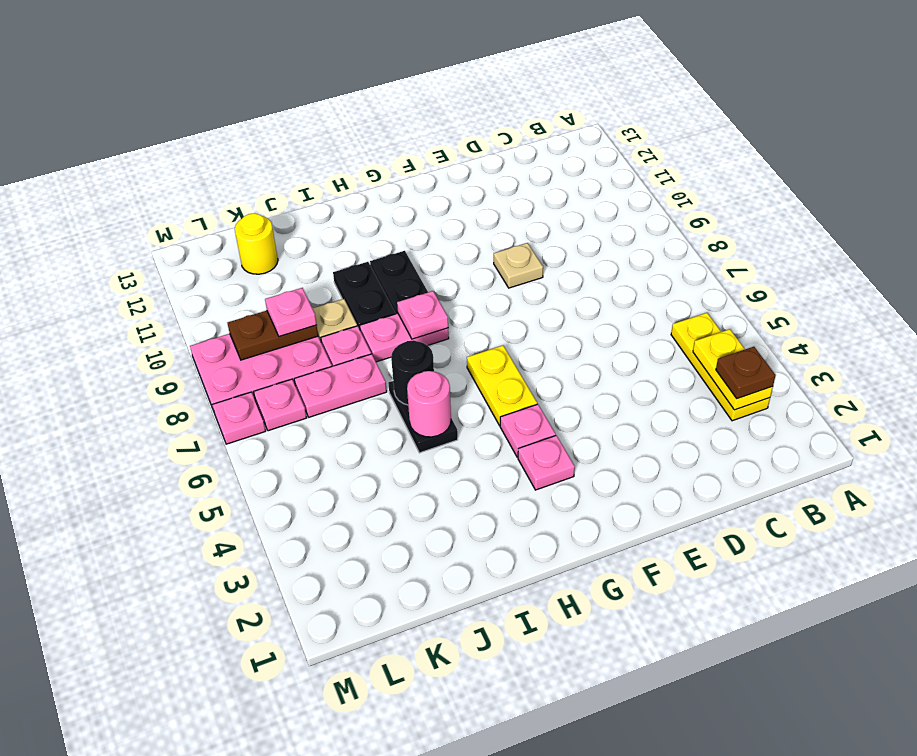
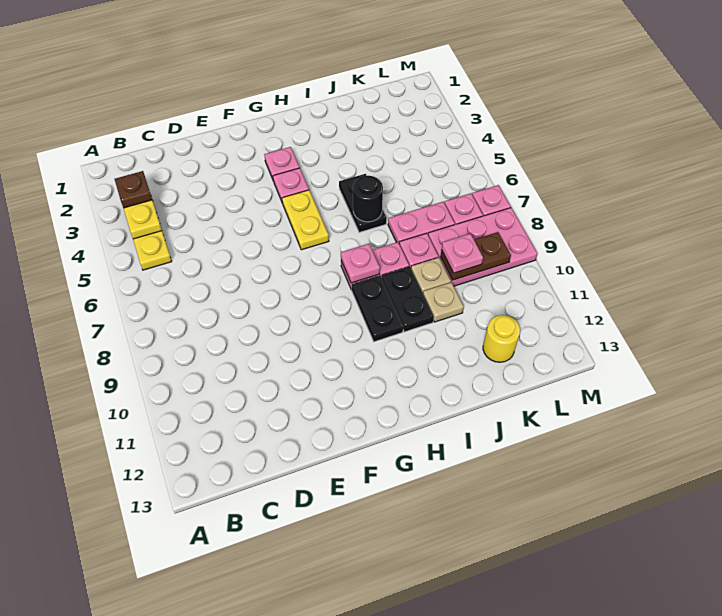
tan 1x1 plate [494,243,543,288] -> tan 1x1 plate moved to [423,282,464,322]
pink 1x1 round brick [407,371,451,437] -> none

